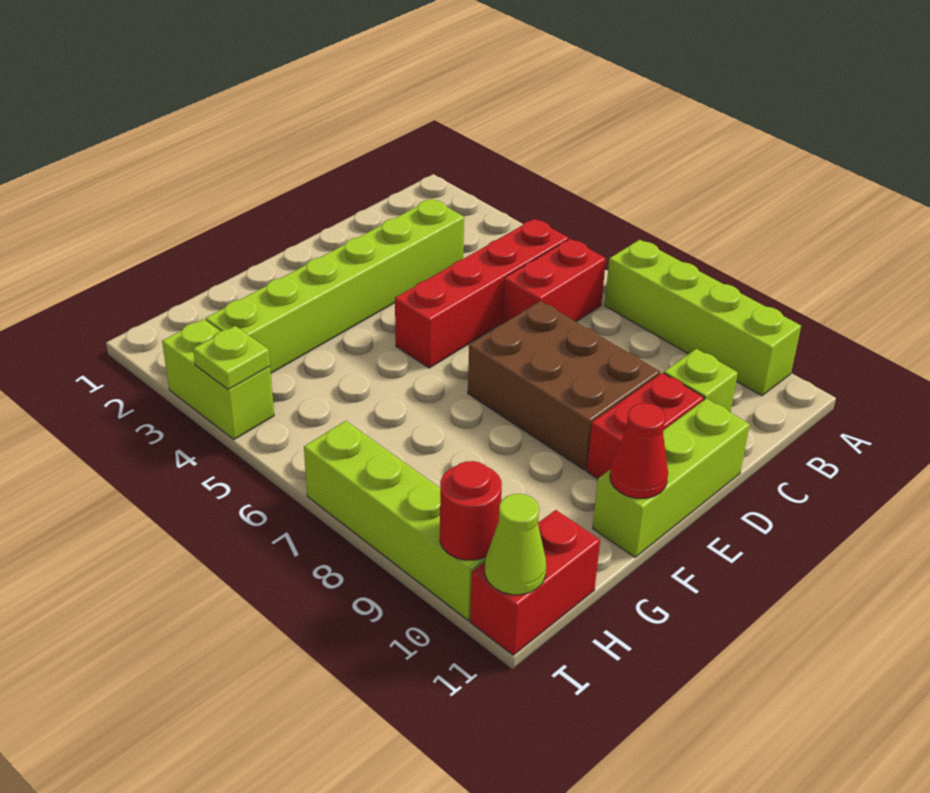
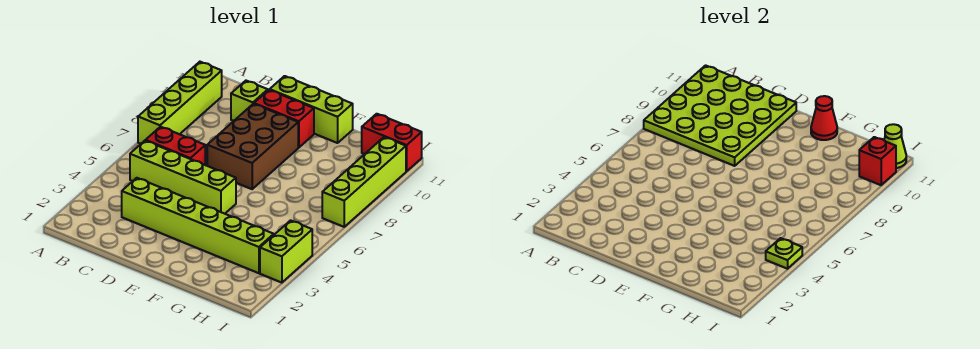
none -> lime 4x4 plate [644,65,796,166]
red 1x4 brick [395,219,569,368] -> lime 1x4 brick [130,141,236,214]
red 1x1 round brick [440,461,502,560] -> red 1x1 brick [859,137,896,185]

